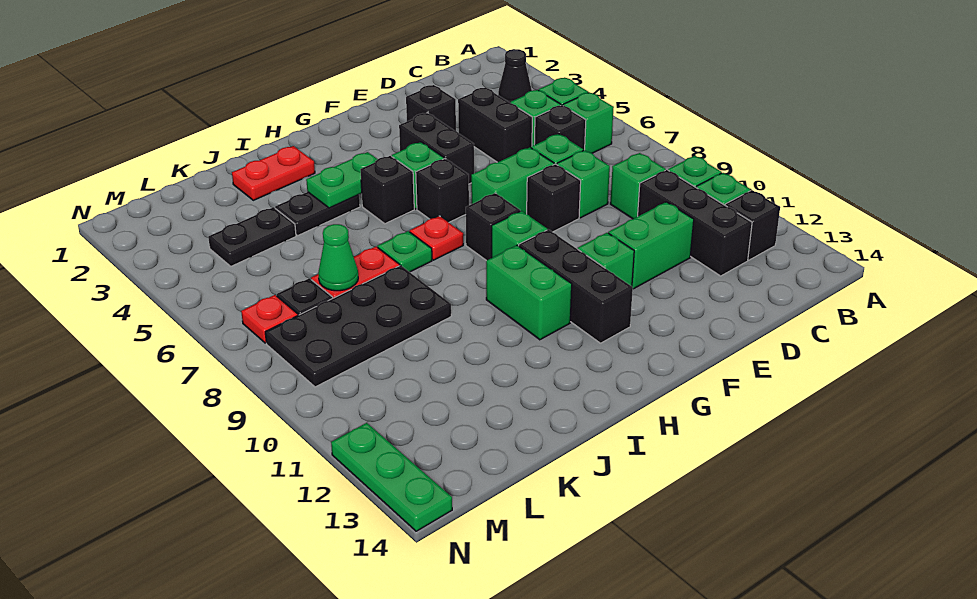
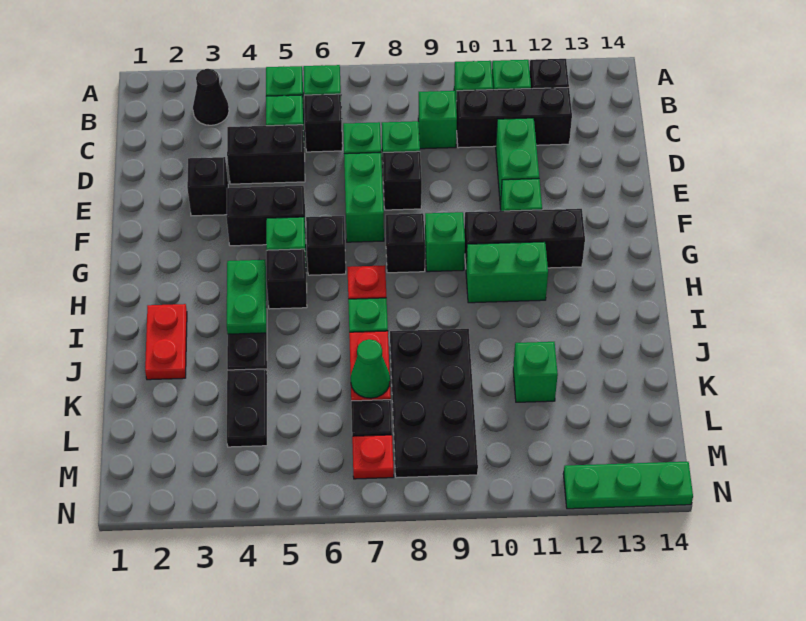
none -> green 1x1 brick [513,342,558,402]

